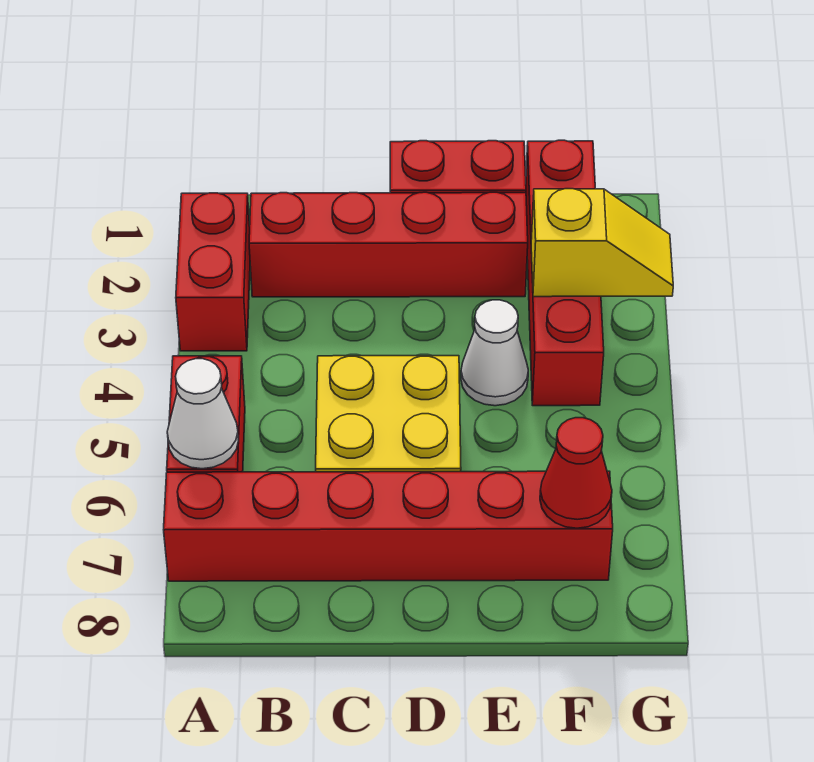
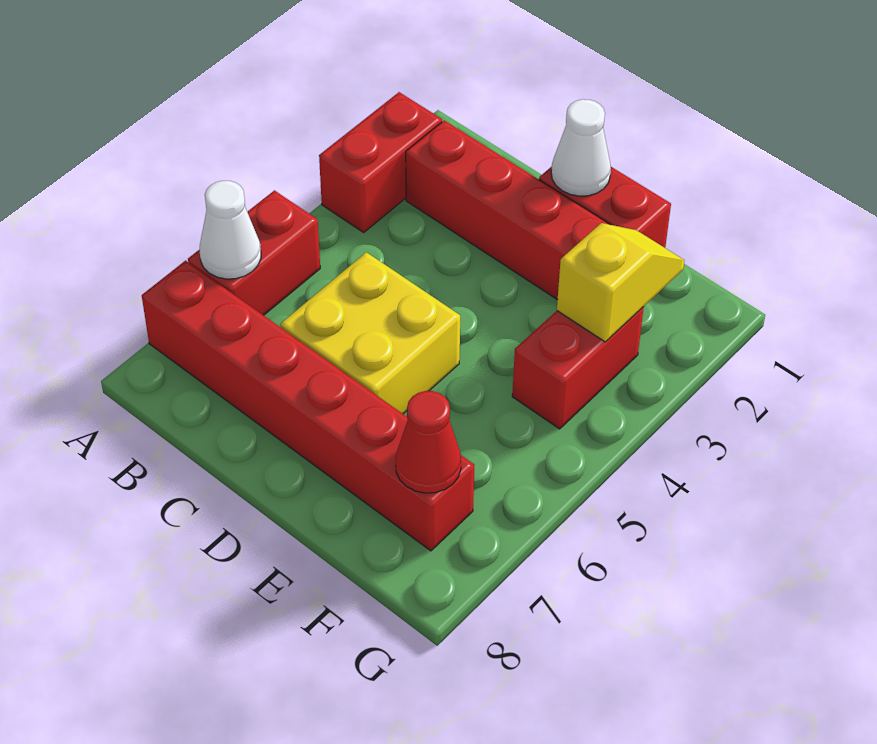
white 1x1 cone [461,300,528,406] -> white 1x1 cone moved to [551,99,611,196]
red 1x4 brick [526,140,604,406] -> red 1x2 brick [512,307,644,429]
yellow 1x2 slope [531,189,673,297] -> yellow 1x2 slope turned to [557,223,685,342]

